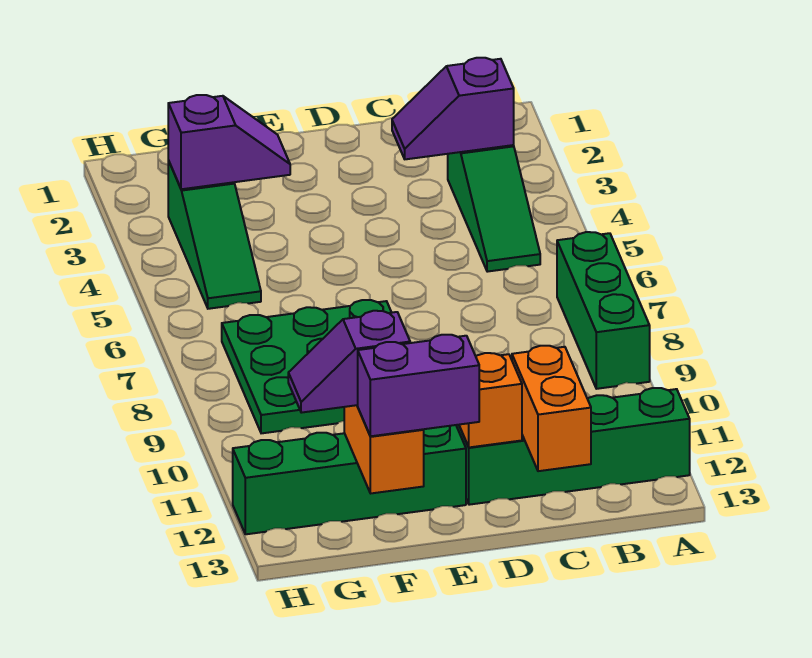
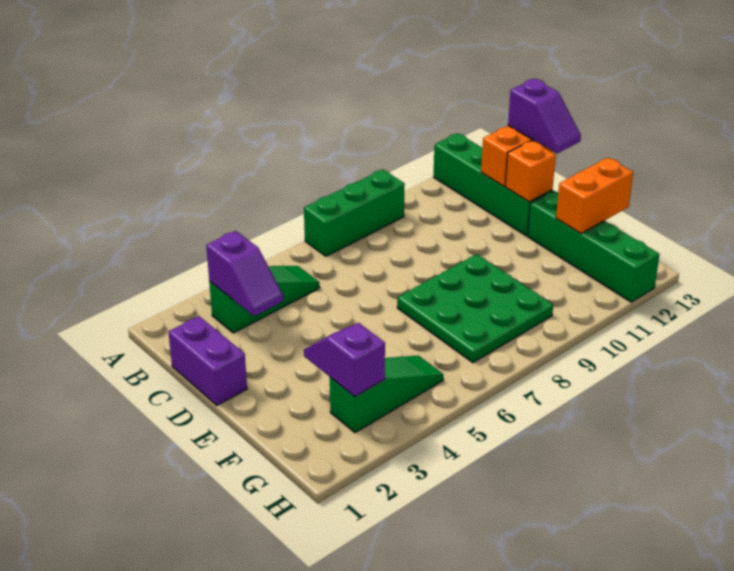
purple 1x2 brick [358,335,479,436] -> purple 1x2 brick moved to [168,316,247,405]
purple 1x2 slope [288,311,410,413] -> purple 1x2 slope moved to [508,79,581,153]

